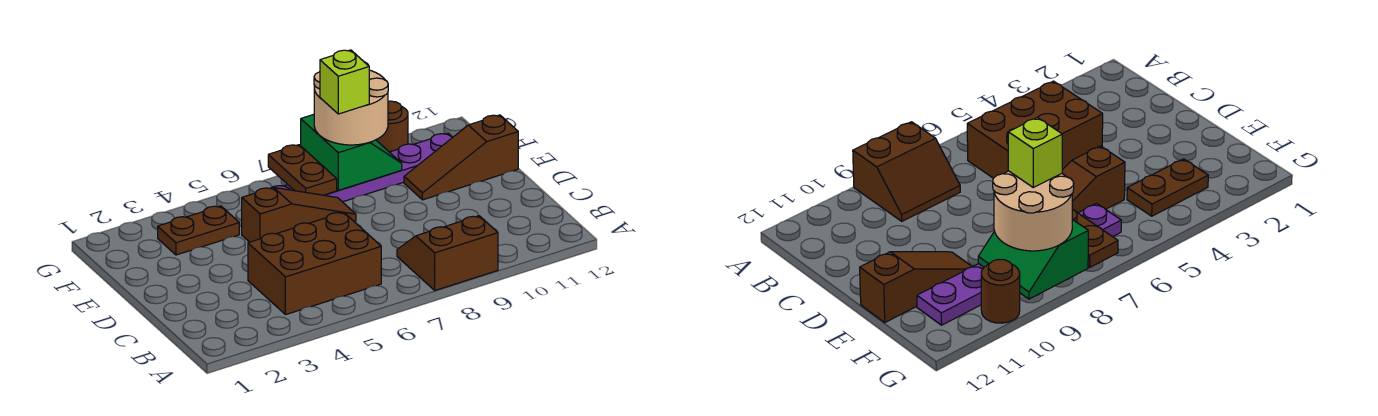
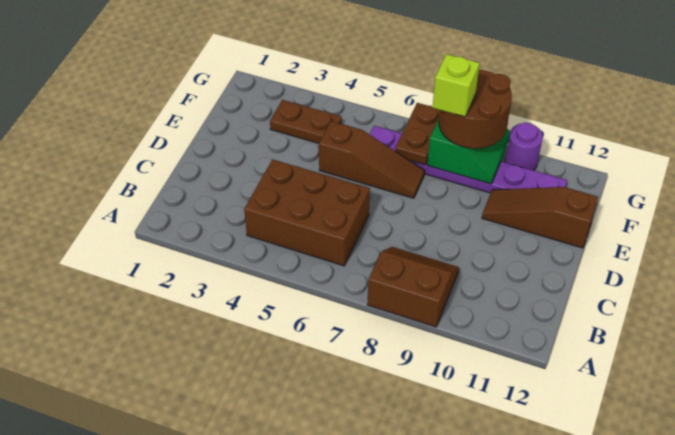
tan 2x2 round brick [314,63,388,145] -> brown 2x2 round brick [439,70,512,149]
brown 1x1 round brick [376,101,408,152] -> purple 1x1 round brick [505,123,543,170]

